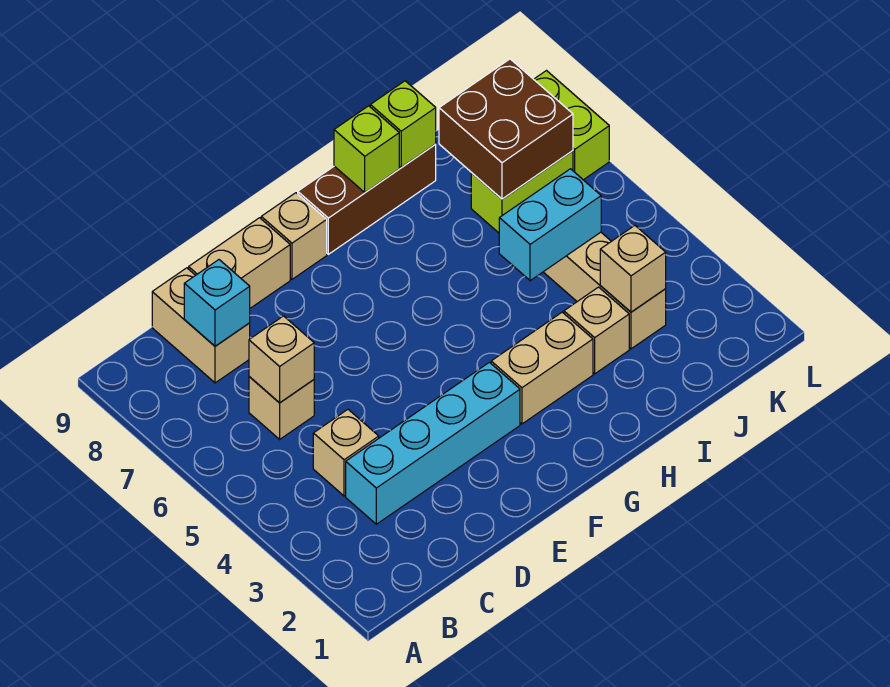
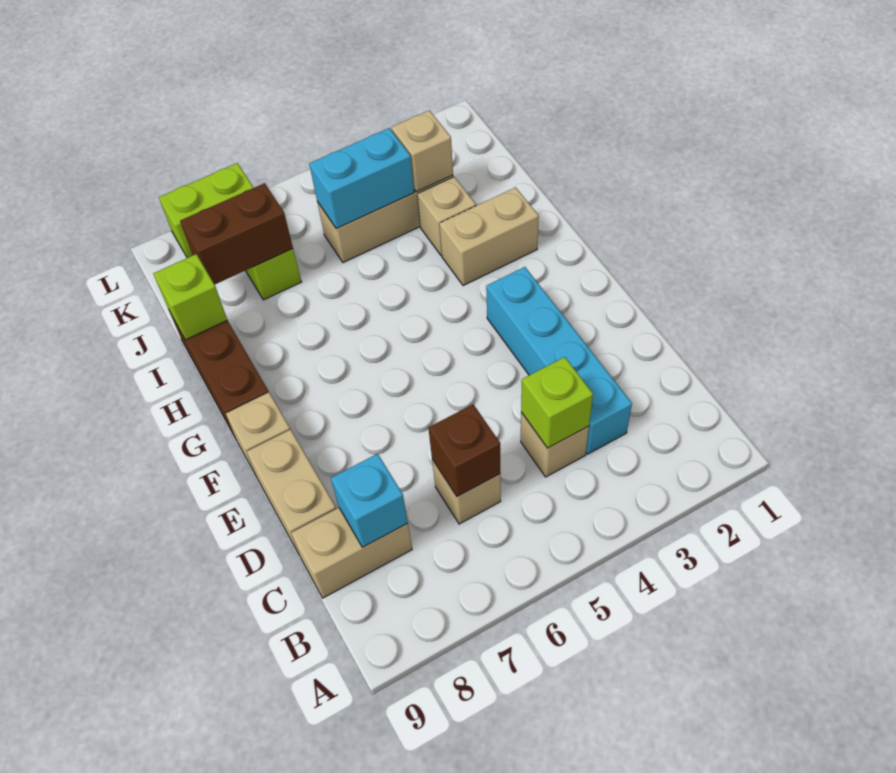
tan 1x1 brick [249,316,314,403] -> brown 1x1 brick [428,404,500,497]
tan 1x2 brick [491,312,593,424] -> tan 1x2 brick turned to [439,187,539,286]
lime 1x1 brick [334,106,399,192] -> lime 1x1 brick moved to [521,357,593,448]
cyan 1x2 brick [499,169,601,281] -> cyan 1x2 brick turned to [309,128,414,229]
brown 2x2 brick [439,59,573,199] -> brown 1x2 brick [180,183,293,285]

